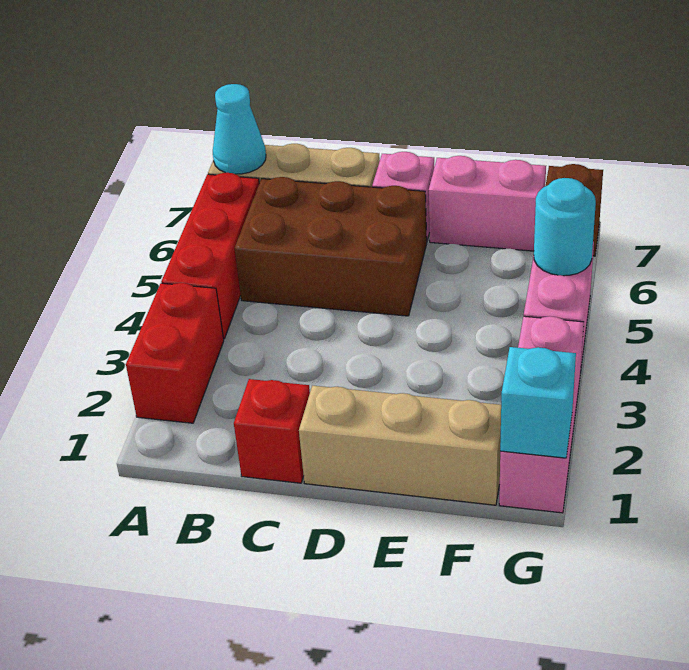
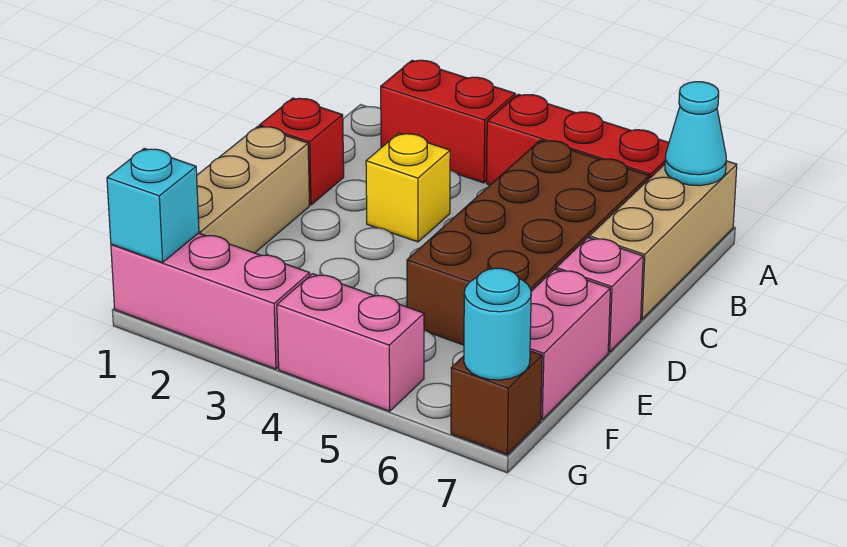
brown 2x3 brick [235,177,427,316] -> brown 2x4 brick [407,140,649,345]
none -> yellow 1x1 brick [366,133,450,242]
cyan 1x1 round brick [534,178,596,276] -> cyan 1x1 round brick moved to [464,268,531,380]

